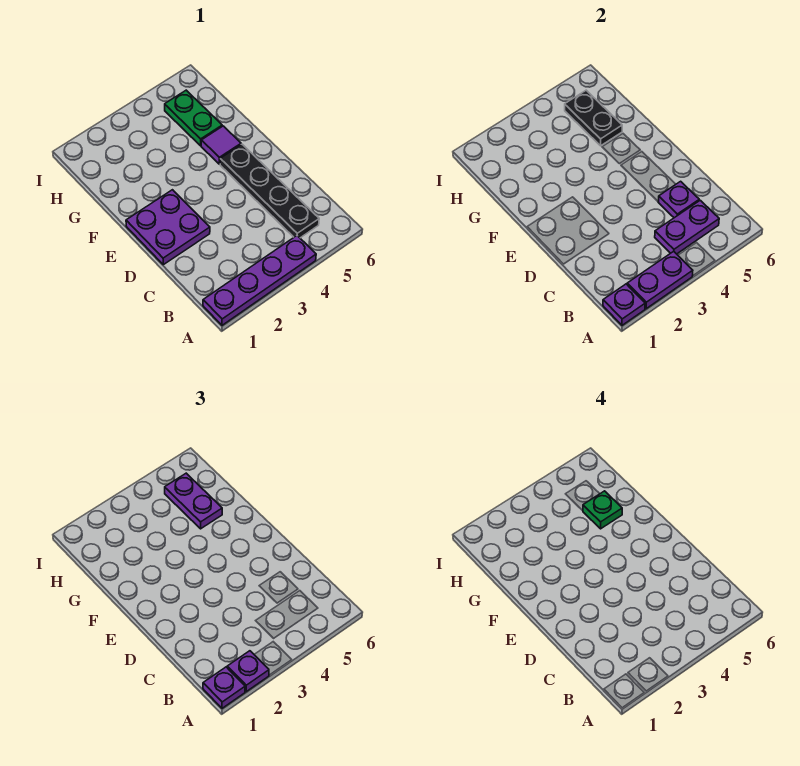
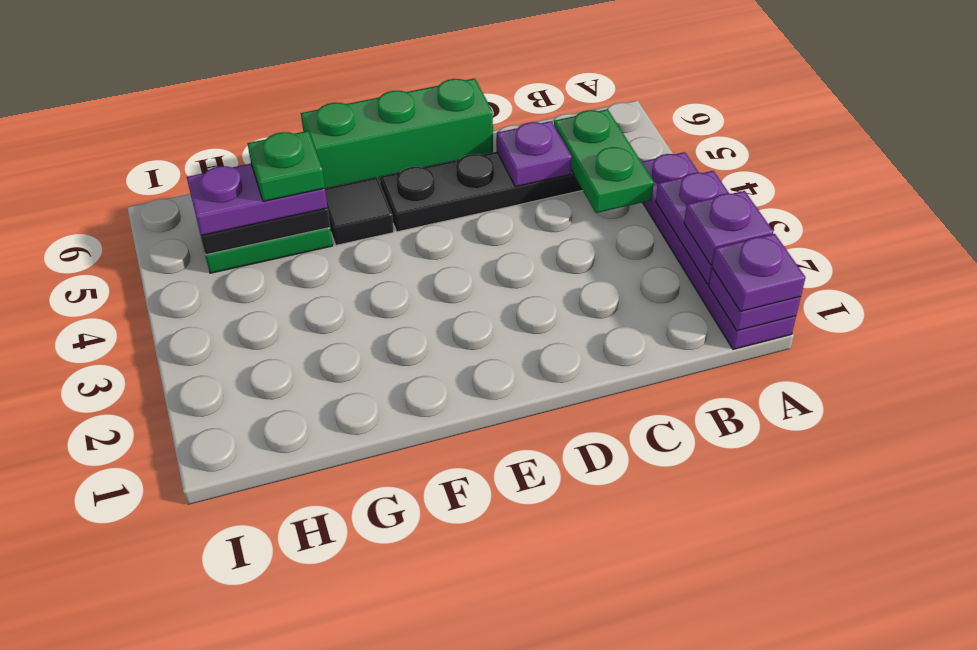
purple 1x2 plate [655,200,719,254] -> green 1x2 plate [554,109,654,213]
purple 2x2 plate [126,190,210,265] -> none
none -> green 1x3 brick [301,78,493,188]
purple 1x1 tile [201,126,241,164] -> black 1x1 tile [325,177,394,245]

